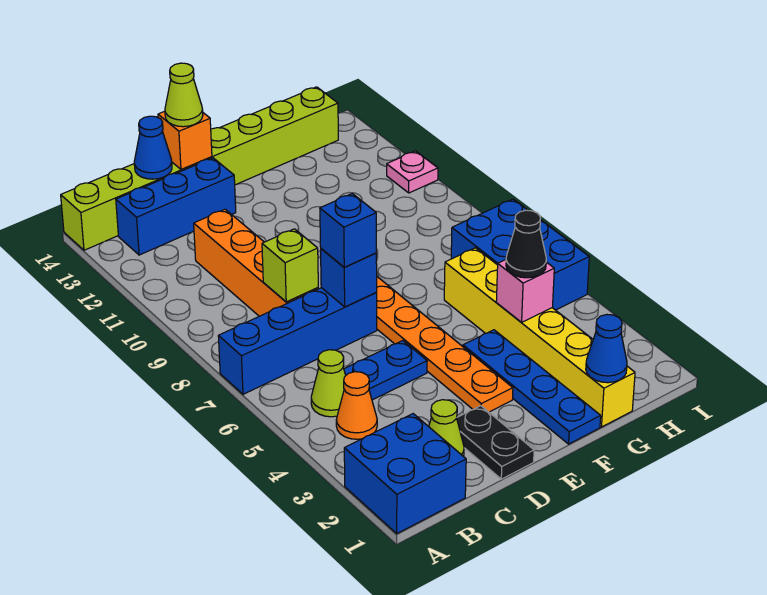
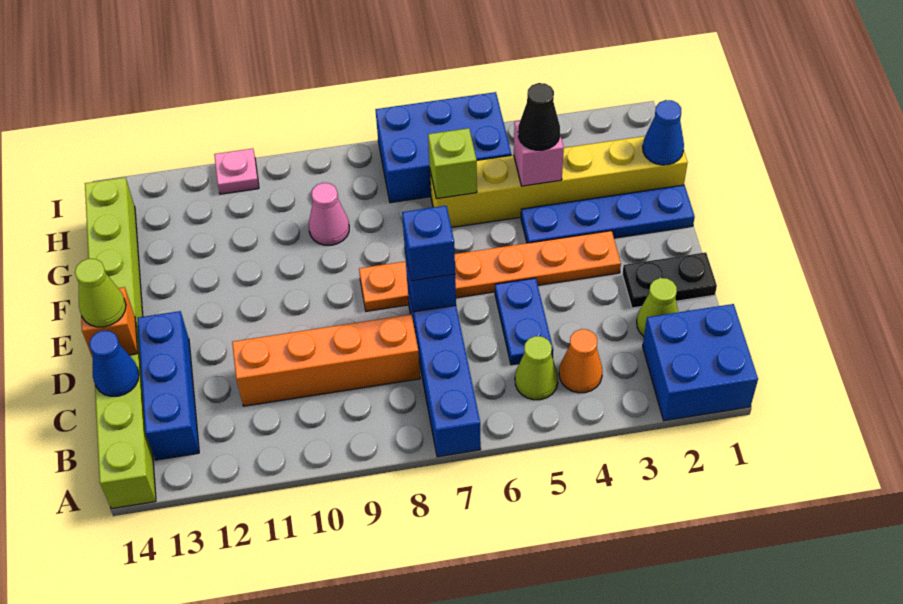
lime 1x1 brick [262,229,318,302] -> lime 1x1 brick moved to [428,128,477,199]
none -> pink 1x1 cone [309,183,349,245]

